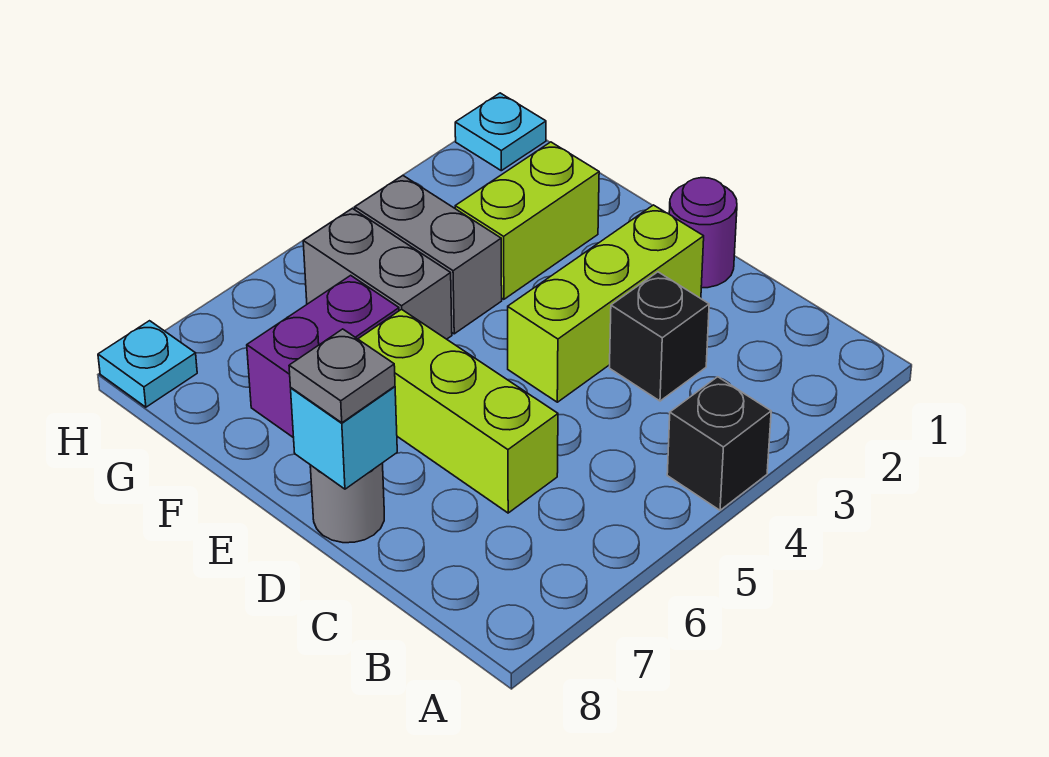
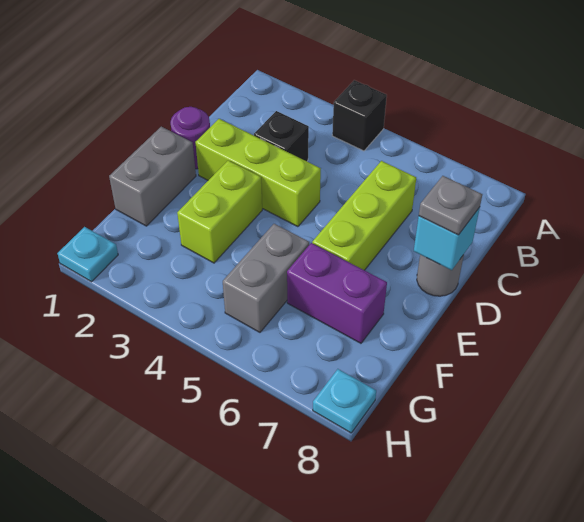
lime 1x2 brick [455,142,599,299] -> lime 1x2 brick turned to [177,160,262,263]
grey 1x2 brick [355,176,502,334] -> grey 1x2 brick moved to [109,127,196,226]

